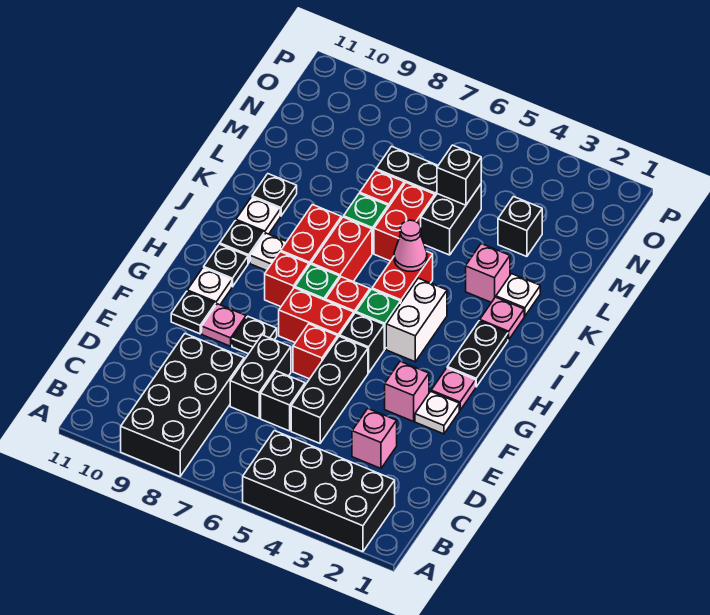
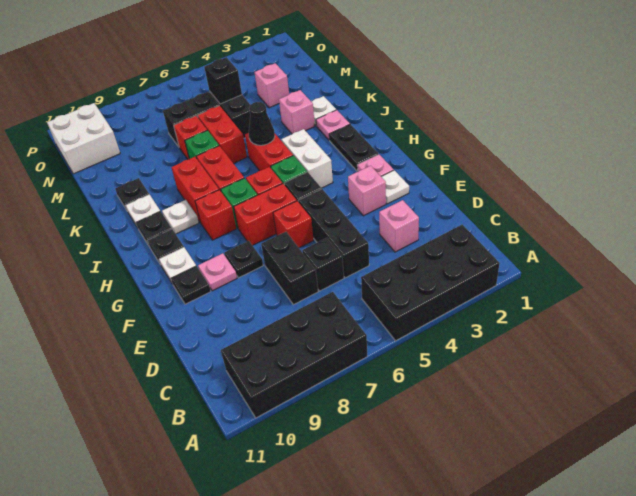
black 2x4 brick [121,334,244,477] -> black 2x4 brick turned to [221,292,367,418]
pink 1x1 cone [394,220,427,271] -> black 1x1 cone [249,102,275,145]
black 1x1 brick [498,197,542,257] -> pink 1x1 brick [255,63,289,108]
none -> white 2x2 brick [47,103,120,174]

